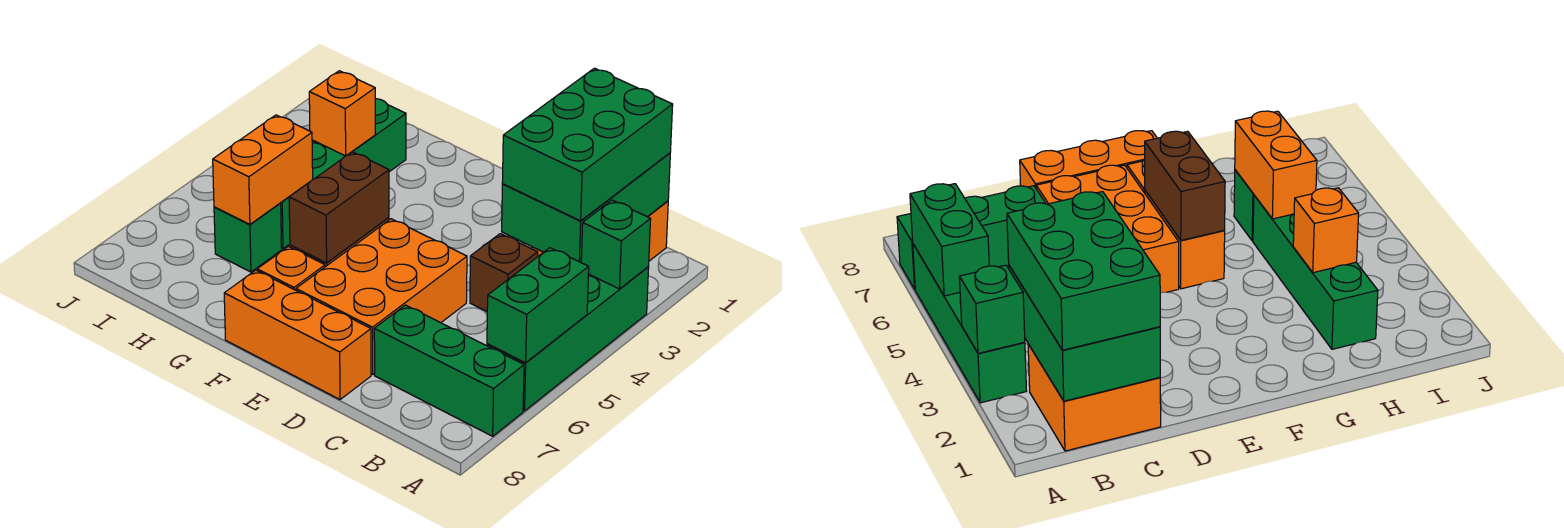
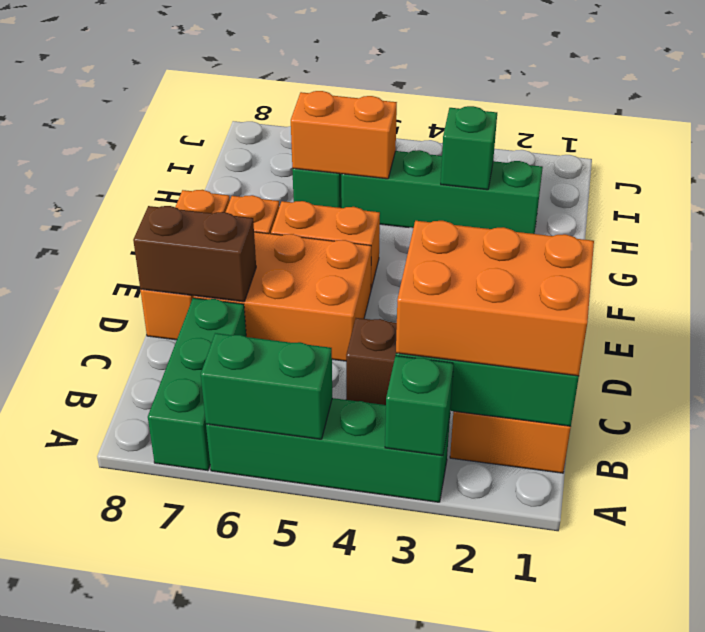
green 2x3 brick [502,68,673,221] -> orange 2x3 brick [396,221,594,376]
brown 1x2 brick [289,152,389,263] -> brown 1x2 brick moved to [133,206,256,302]
orange 1x1 brick [309,71,375,156] -> green 1x1 brick [441,106,497,190]

